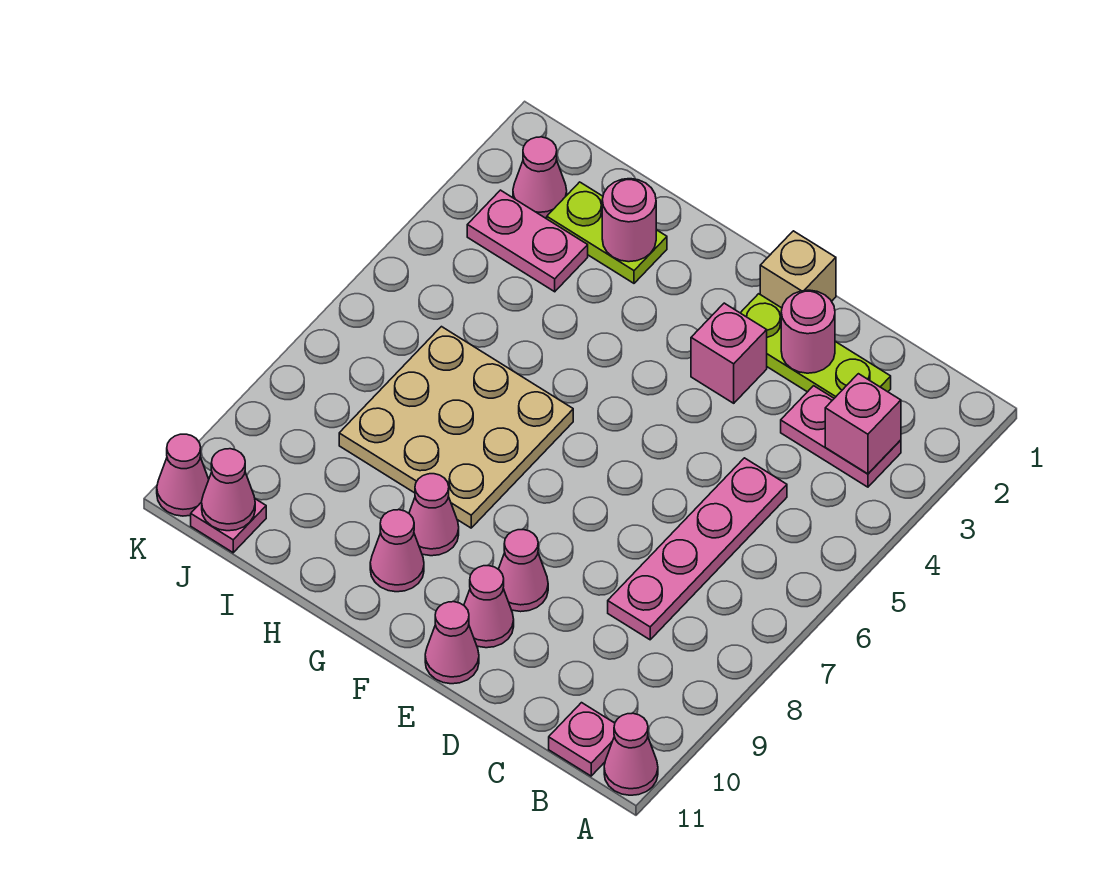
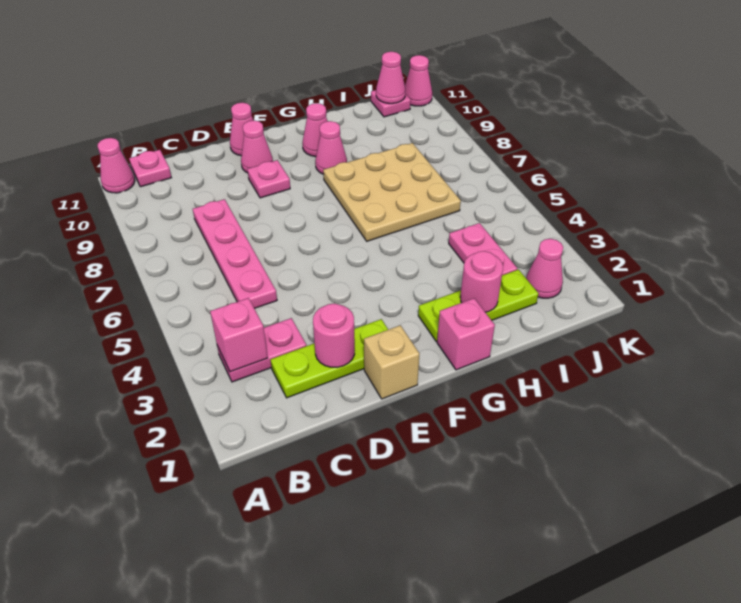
pink 1x1 brick [691,303,767,403] -> pink 1x1 brick moved to [437,298,495,370]
pink 1x1 cone [498,530,548,612] -> pink 1x1 plate [247,160,290,198]
lime 1x2 plate [547,182,667,283] -> lime 1x3 plate [418,270,538,341]
pink 1x2 plate [467,190,588,292] -> pink 1x2 plate turned to [449,223,517,275]

